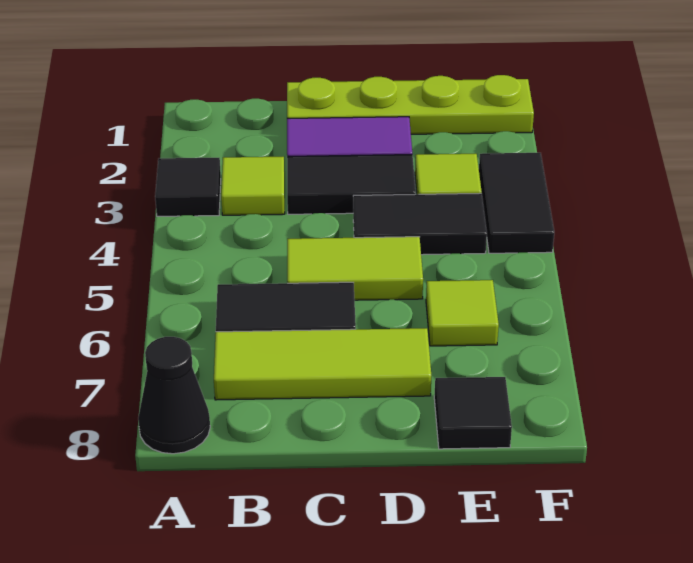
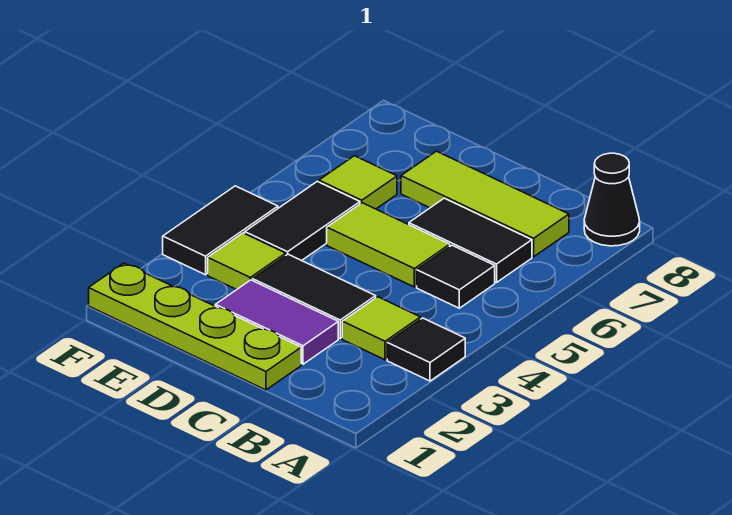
black 1x2 tile [353,193,487,255] -> black 1x2 tile turned to [245,181,360,261]
black 1x1 tile [434,377,512,449] -> black 1x1 tile moved to [417,245,495,308]

